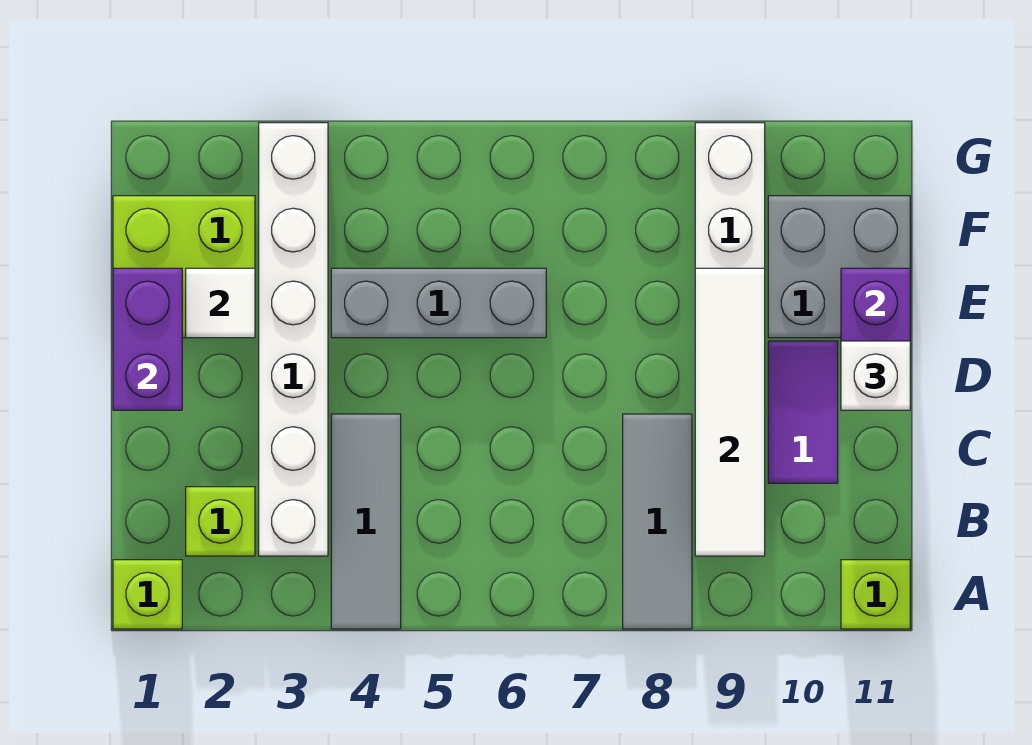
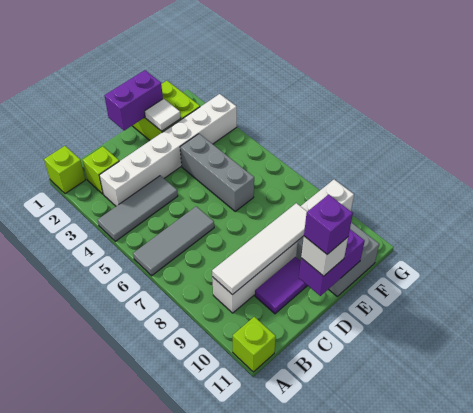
grey 1x3 tile [623,414,692,629] -> grey 1x3 tile moved to [133,206,214,276]
none -> purple 1x1 brick [304,195,353,254]

